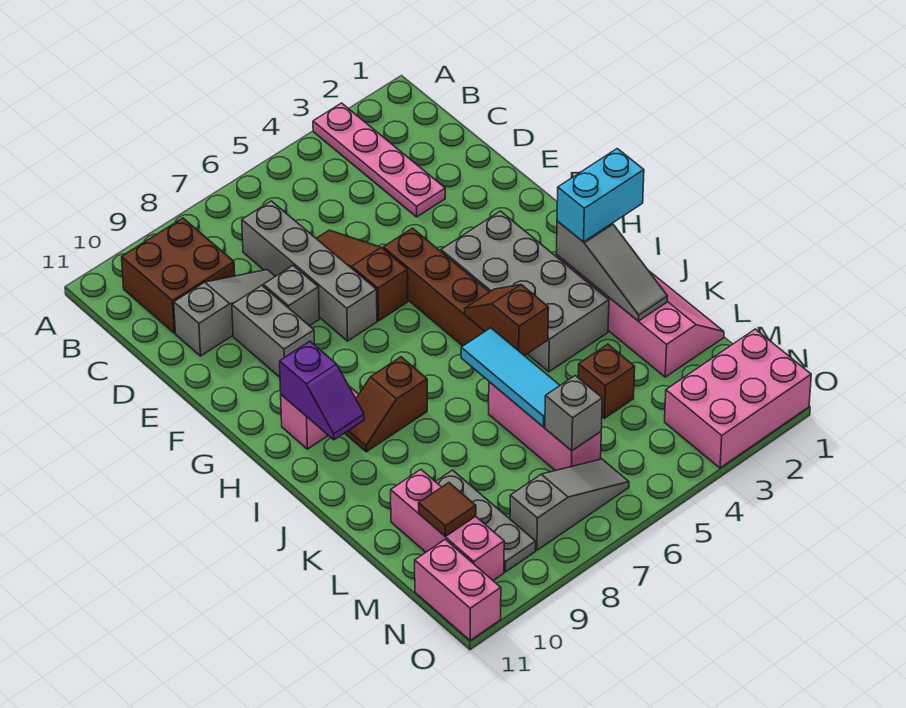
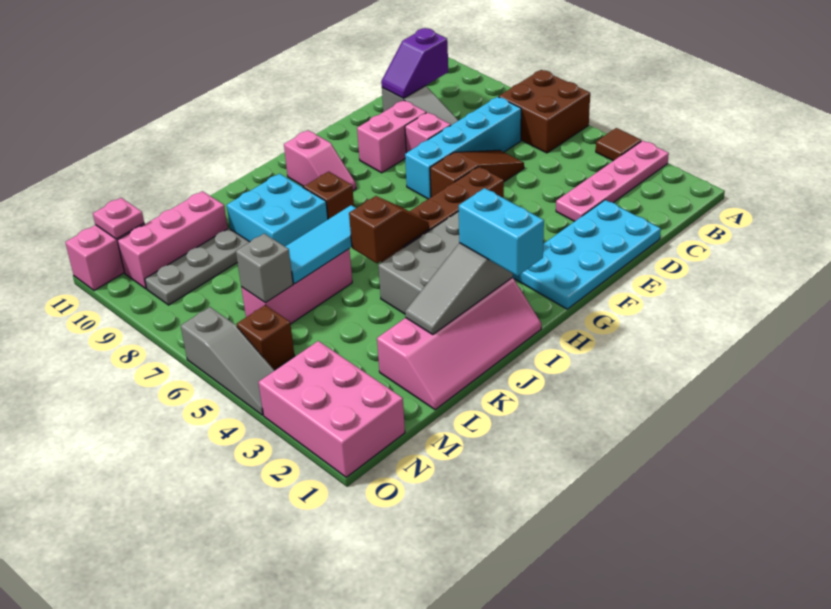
brown 2x2 brick [122,218,235,333] -> brown 2x2 brick moved to [499,70,590,153]
grey 1x4 brick [242,201,377,341] -> cyan 1x4 brick [405,97,521,199]
none -> cyan 2x4 plate [512,200,661,309]
grey 1x1 brick [263,266,319,326] -> pink 1x1 brick [405,112,451,153]
grey 1x2 brick [232,285,314,377] -> pink 1x2 brick [357,100,426,173]
purple 1x2 slope [280,341,364,440] -> purple 1x2 slope moved to [381,28,448,98]
none -> cyan 2x2 brick [227,174,328,246]
brown 1x1 brick [578,344,635,418] -> brown 1x1 brick moved to [237,305,294,370]
brown 1x1 tile [419,483,476,536] -> brown 1x1 tile moved to [596,128,641,161]
grey 1x3 slope [510,459,629,550] -> grey 1x3 slope moved to [181,307,275,415]
none -> pink 1x1 plate [93,198,144,239]

